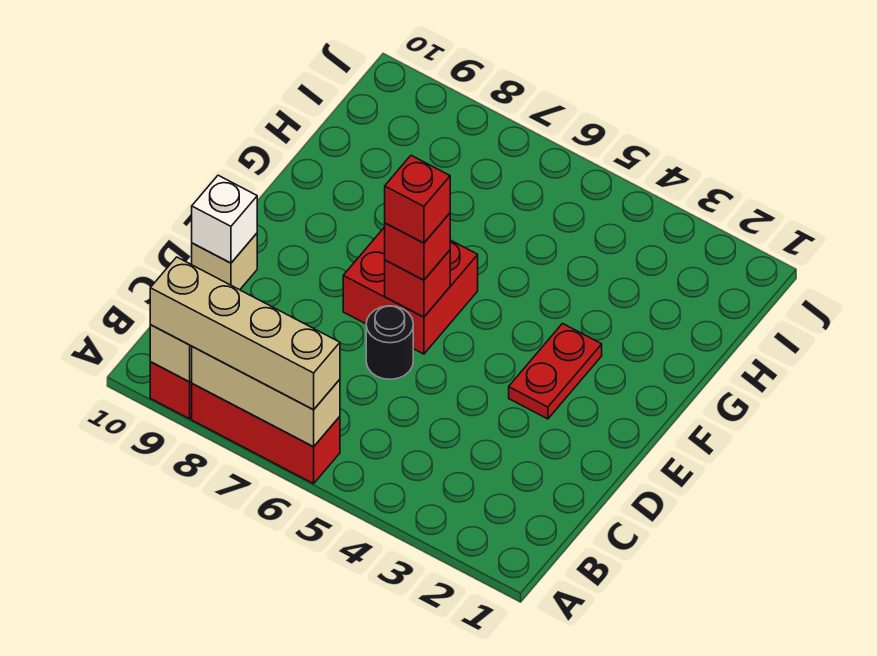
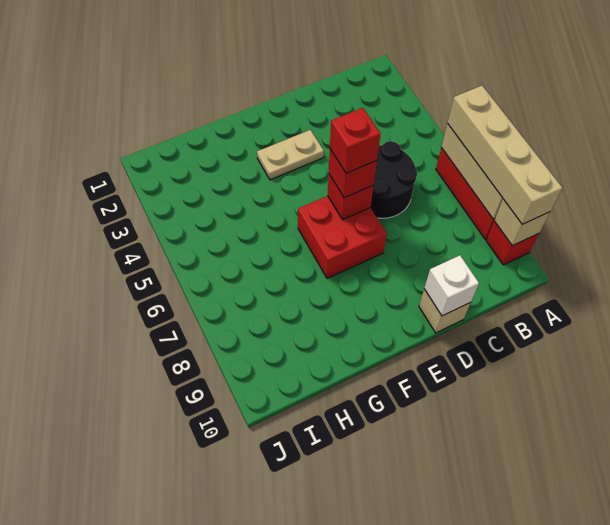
black 1x1 round brick [366,306,413,379] -> black 2x2 round brick [371,141,417,218]
red 1x2 plate [509,324,602,419] -> tan 1x2 plate [257,130,324,180]

